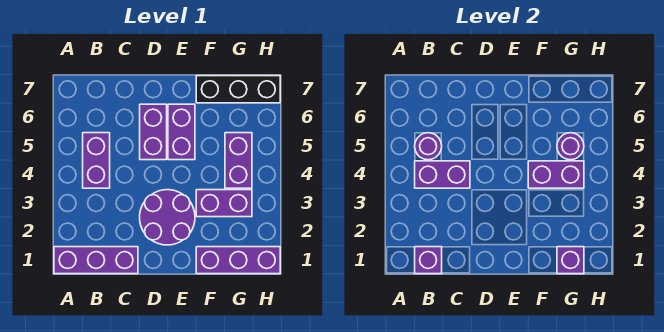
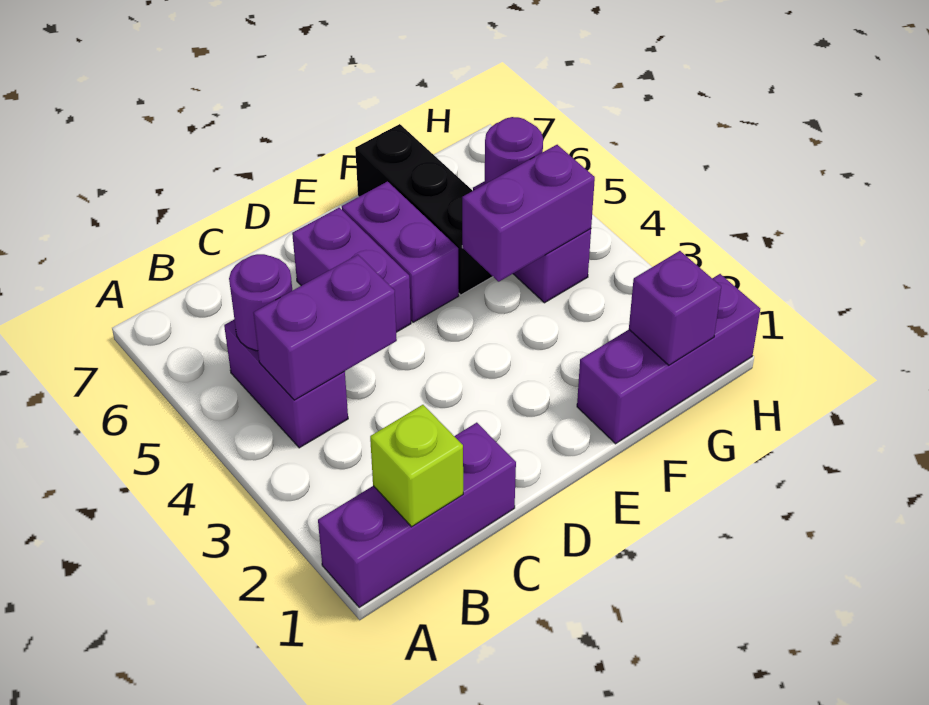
purple 1x1 brick [415,247,442,274] -> lime 1x1 brick [370,405,463,527]
purple 2x2 round brick [140,190,195,245] -> none
purple 1x2 brick [196,190,252,217] -> none
black 1x3 brick [196,76,280,103] -> black 1x3 brick turned to [355,124,493,295]

